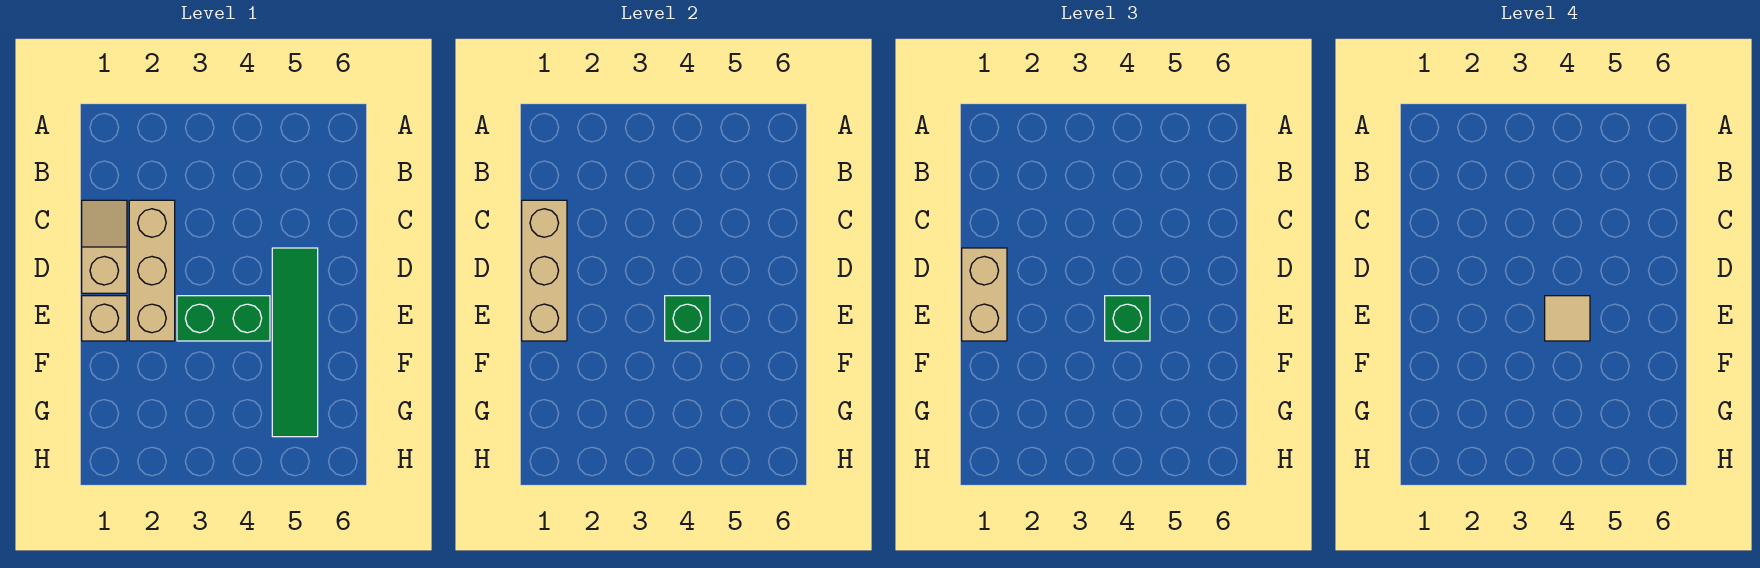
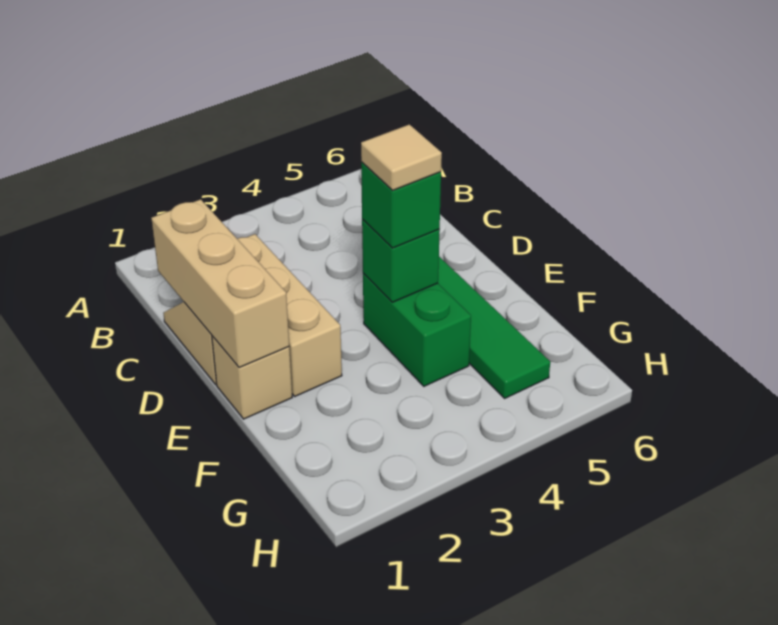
tan 1x2 brick [962,248,1007,341] -> none
green 1x2 brick [177,296,270,341] -> green 1x2 brick turned to [363,273,471,386]

